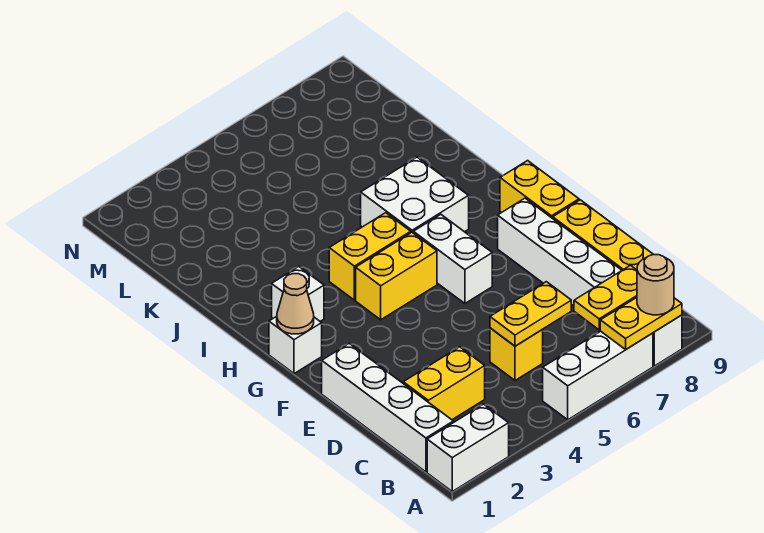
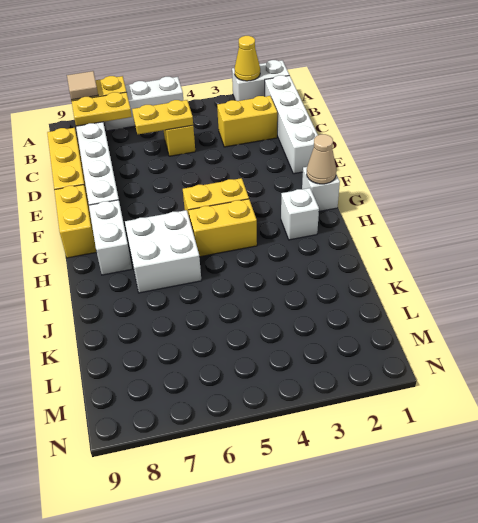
none -> yellow 1x1 cone [234,36,260,81]
tan 1x1 round brick [637,255,674,315] -> tan 1x1 tile [67,71,98,100]
white 1x2 brick [413,215,492,303] -> white 1x2 brick moved to [89,200,132,275]

